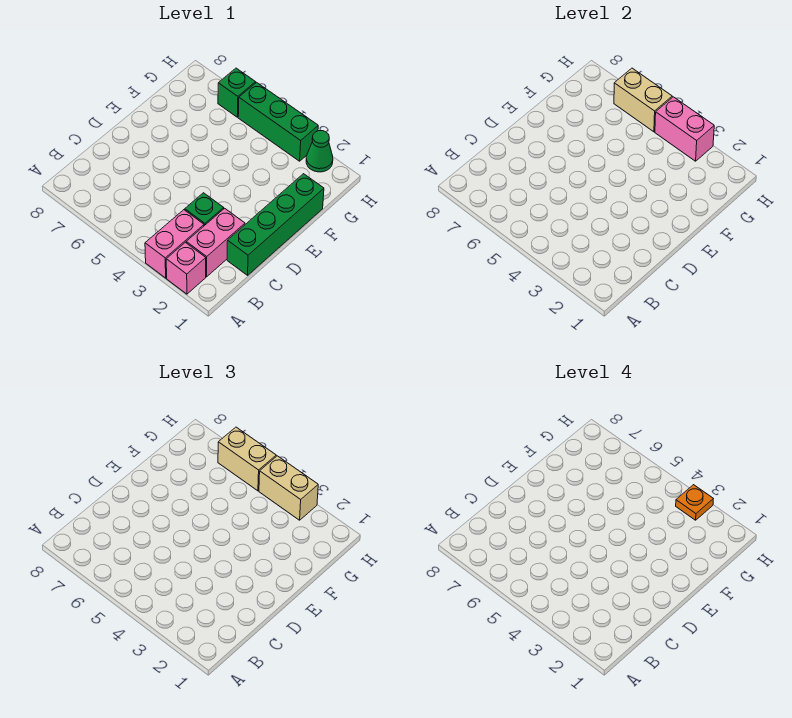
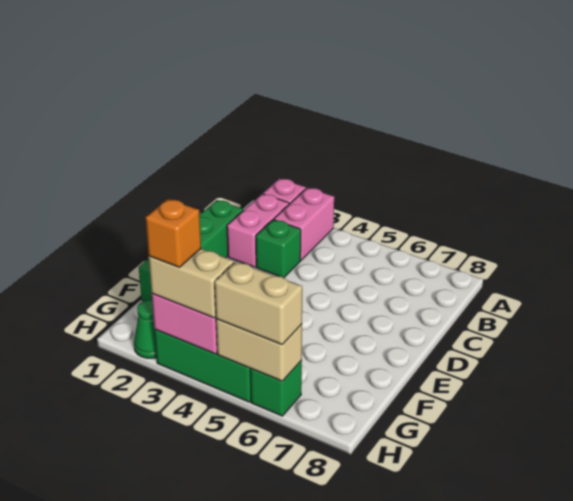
orange 1x1 plate [676,485,713,520] -> orange 1x1 brick [146,199,201,267]

